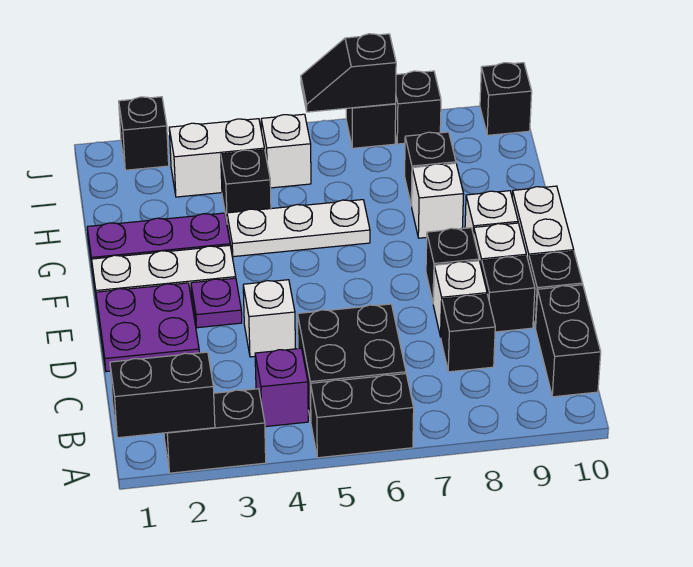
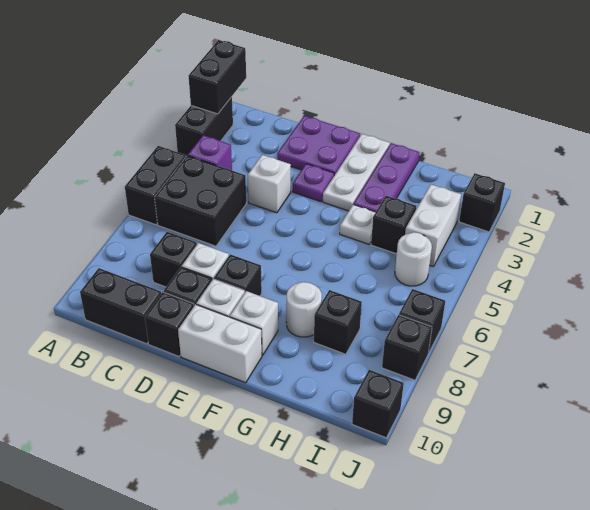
white 1x3 plate [227,200,370,257] -> white 1x1 plate [340,204,376,244]
white 1x1 brick [412,163,464,238] -> white 1x1 round brick [286,282,322,337]
white 1x1 brick [261,114,311,188] -> white 1x1 round brick [395,232,432,286]
black 1x2 slope [301,34,396,112] -> none

